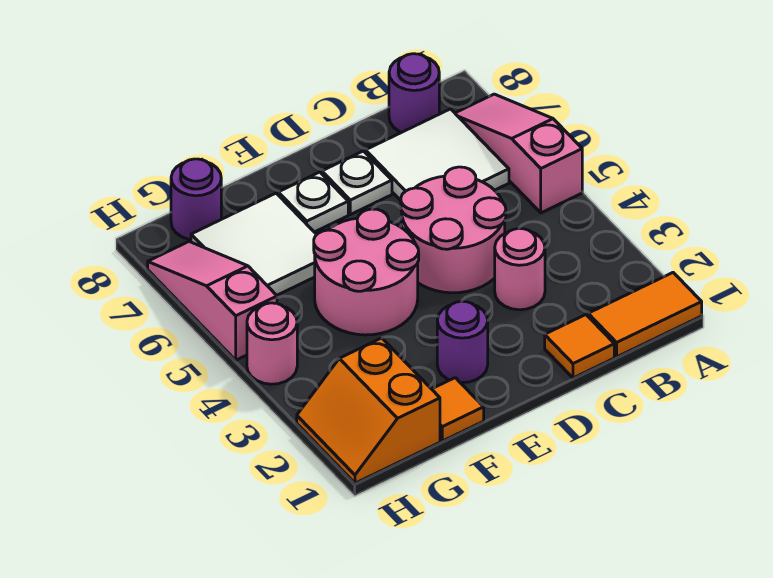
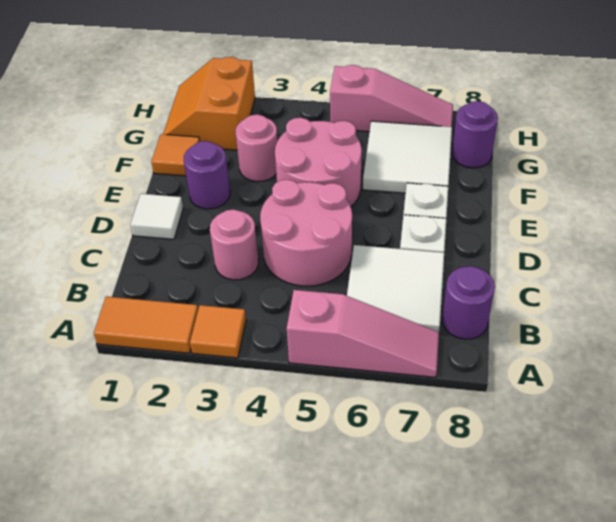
orange 1x2 tile [588,273,702,357] -> orange 1x2 tile turned to [94,297,198,353]
orange 1x1 tile [545,315,614,378] -> orange 1x1 tile moved to [190,305,246,358]
none -> white 1x1 tile [130,194,183,239]
orange 2x2 slope [297,338,440,483] -> orange 2x2 slope turned to [163,57,255,150]
pink 1x1 round brick [247,303,297,384] -> pink 1x1 round brick moved to [236,115,277,181]

